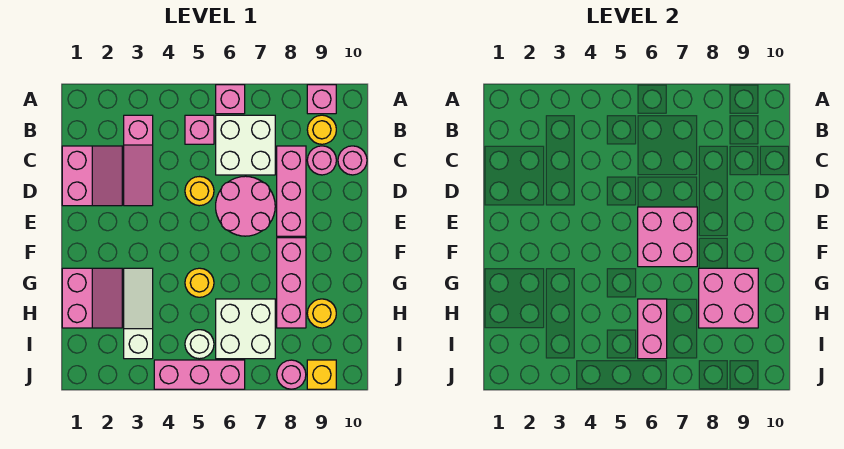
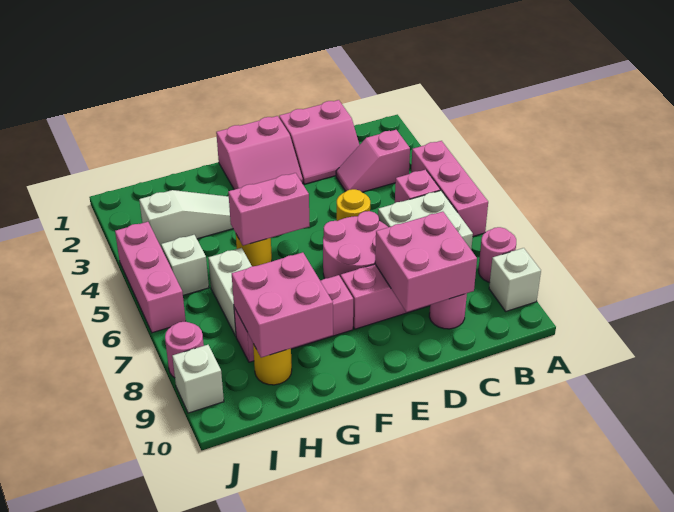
pink 1x1 brick [216,85,245,114] -> pink 1x3 brick [411,141,488,236]
pink 1x1 brick [307,85,336,114] -> white 1x1 brick [489,248,541,311]
pink 1x3 slope [124,115,153,206] -> pink 1x2 slope [336,130,410,192]
yellow 1x1 round brick [307,115,336,144] -> none
pink 1x1 round brick [338,146,367,175] -> pink 1x1 round brick moved to [478,227,516,283]
pink 2x2 brick [638,207,697,267] -> pink 2x2 brick moved to [375,212,477,312]
pink 2x2 slope [62,268,122,328] -> pink 2x2 slope moved to [216,116,303,190]
white 2x2 brick [216,299,275,359] -> white 1x2 brick [208,248,251,336]
pink 1x2 brick [638,299,667,359] -> pink 1x2 brick moved to [228,173,309,246]
white 1x1 round brick [185,330,214,359] -> white 1x1 brick [161,235,209,295]
yellow 1x1 brick [307,360,336,389] -> white 1x1 brick [172,345,224,413]

